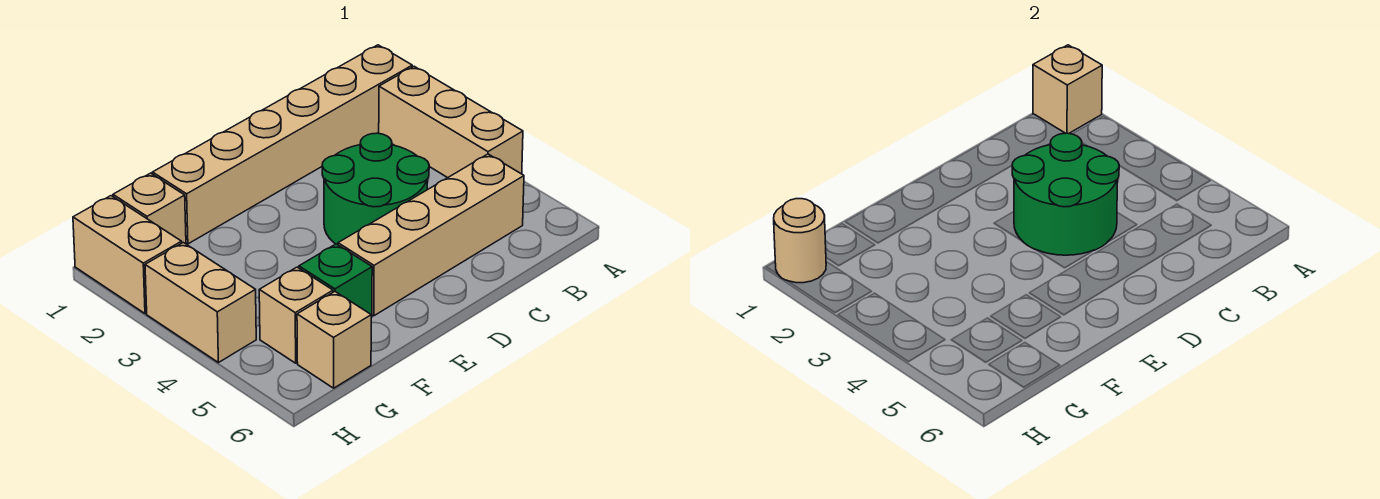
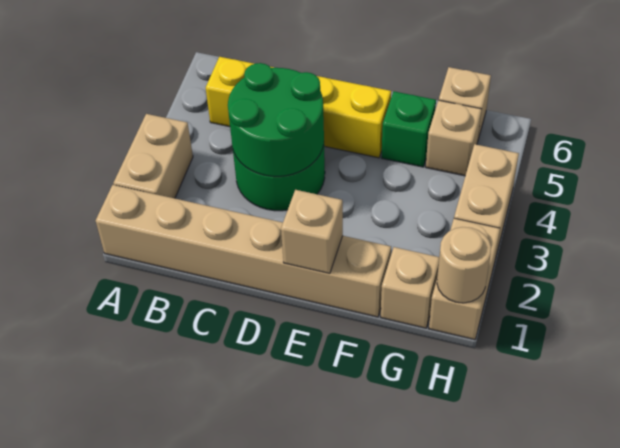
tan 1x1 brick [1033,45,1102,134] -> tan 1x1 brick moved to [281,190,343,274]
tan 1x3 brick [379,66,523,178] -> tan 1x2 brick [113,114,193,198]
tan 1x4 brick [338,154,524,316] -> yellow 1x4 brick [206,57,391,158]

